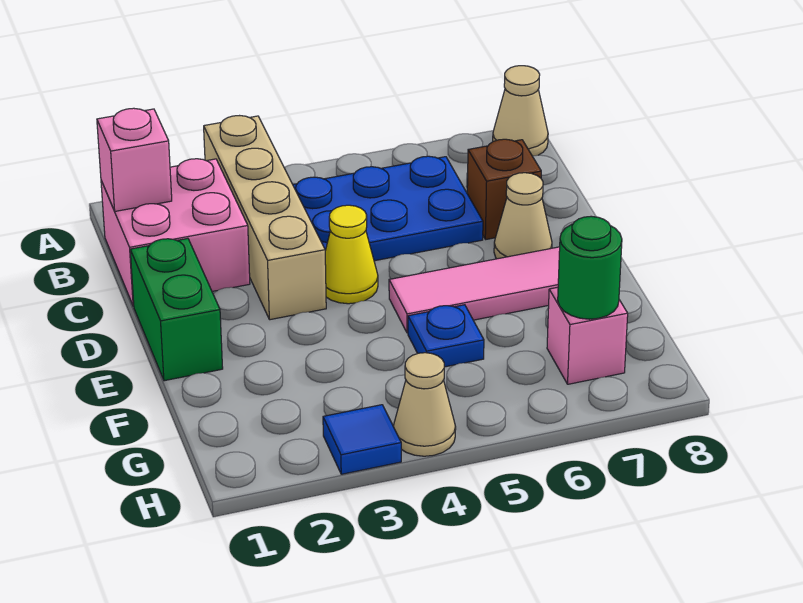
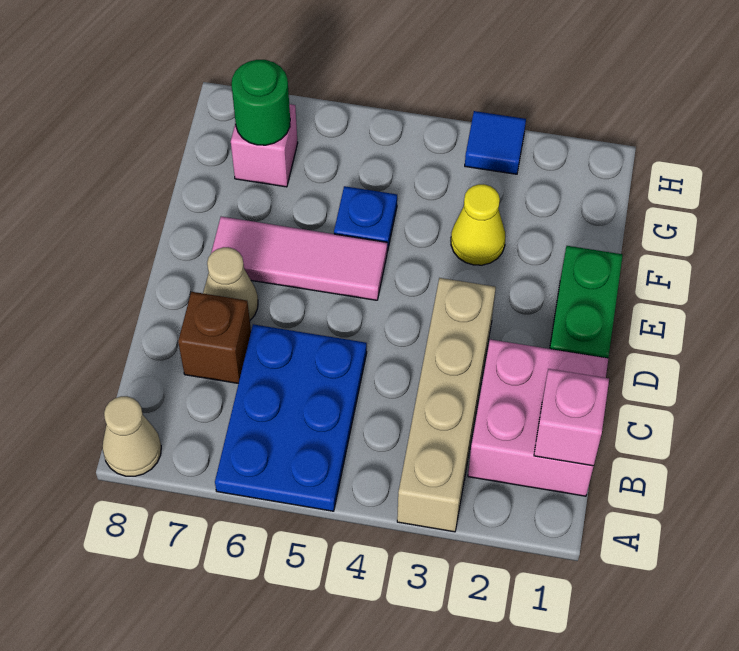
blue 2x3 plate [293,156,483,261] -> blue 2x3 plate turned to [215,324,367,511]
yellow 1x1 cone [325,205,378,304] -> yellow 1x1 cone moved to [451,184,505,265]
tan 1x1 cone [393,353,456,456] -> none

